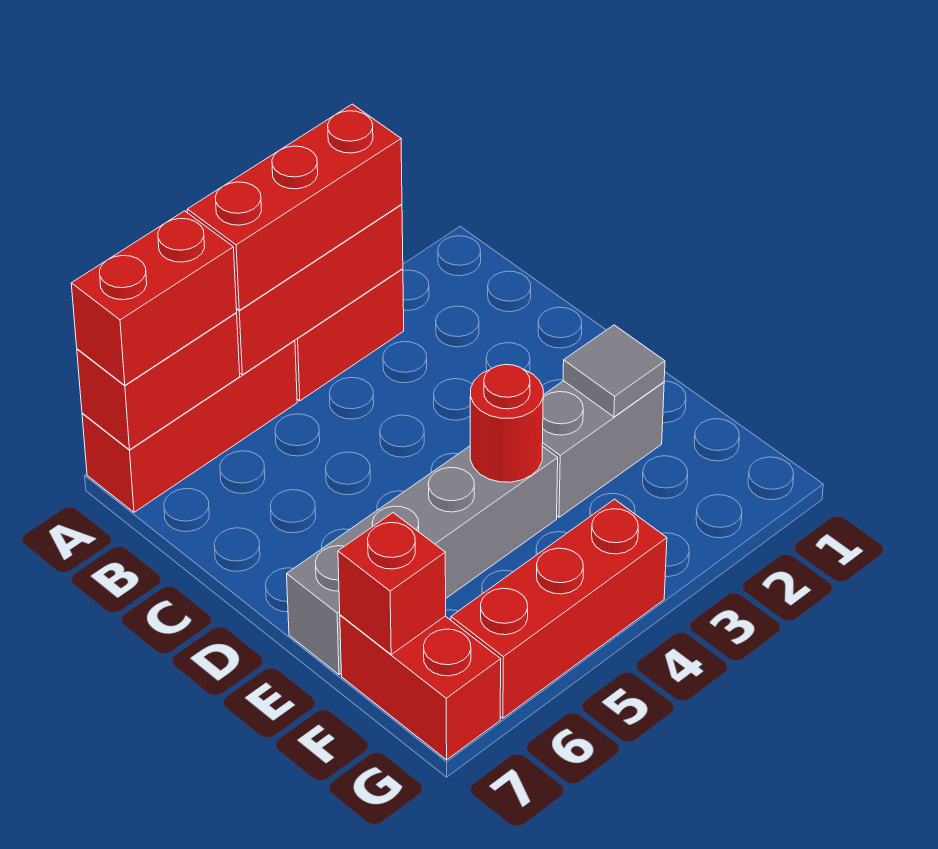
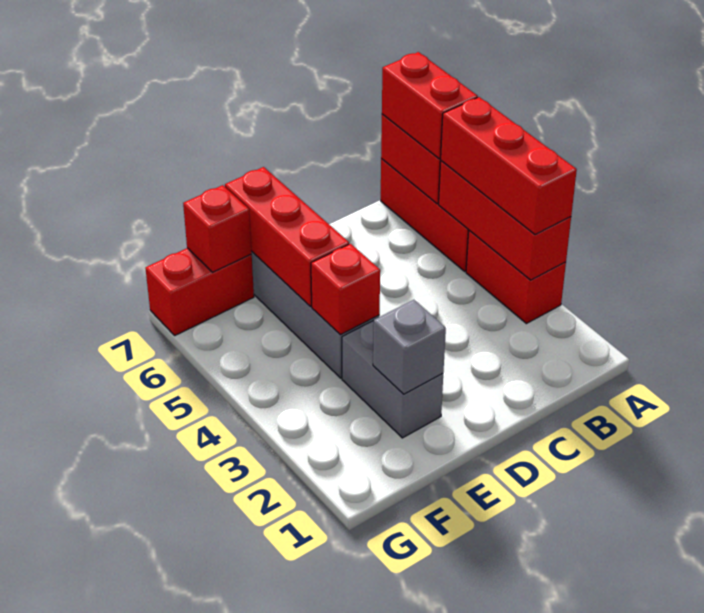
grey 1x1 tile [563,325,665,417] -> grey 1x1 brick [373,300,446,394]
red 1x1 round brick [470,365,543,482] -> red 1x1 brick [311,244,380,335]
red 1x3 brick [451,499,667,718] -> red 1x3 brick moved to [225,167,349,306]

